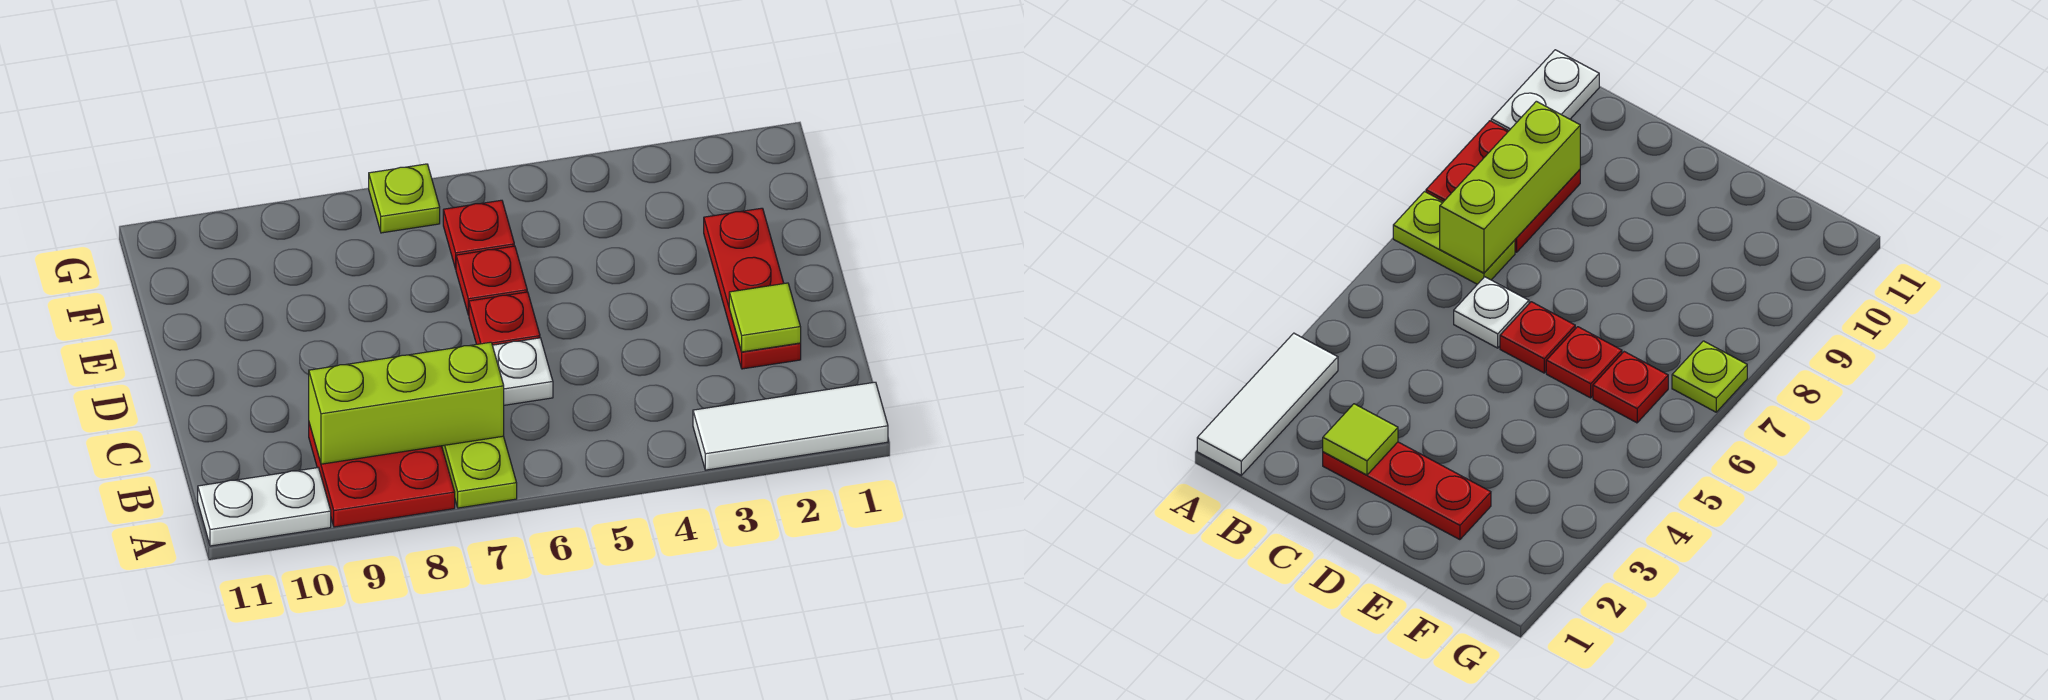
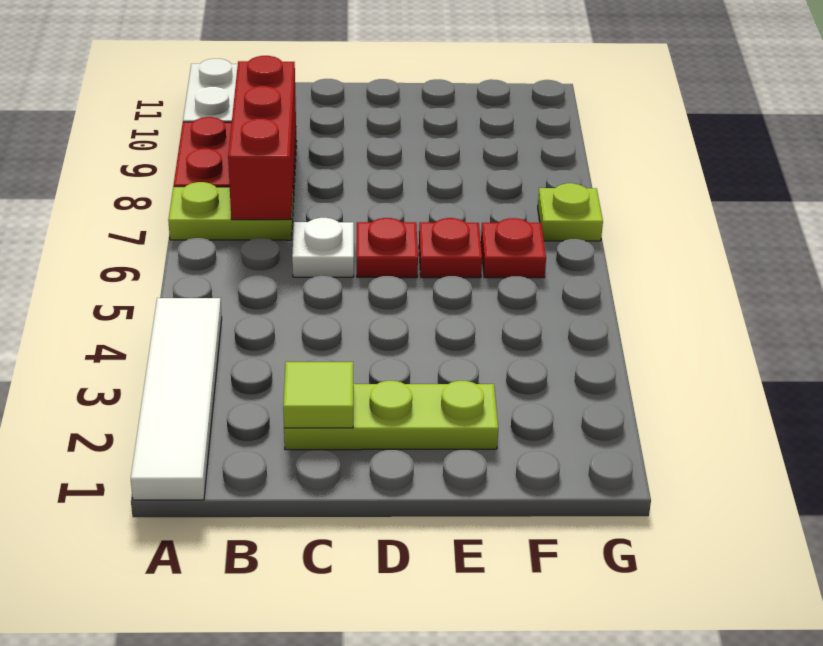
white 1x3 tile [693,382,888,470] -> white 1x4 tile [131,298,222,500]
lime 1x3 brick [309,342,504,464] -> red 1x3 brick [228,56,296,220]
red 1x3 plate [704,208,801,369] -> lime 1x3 plate [284,381,498,450]

